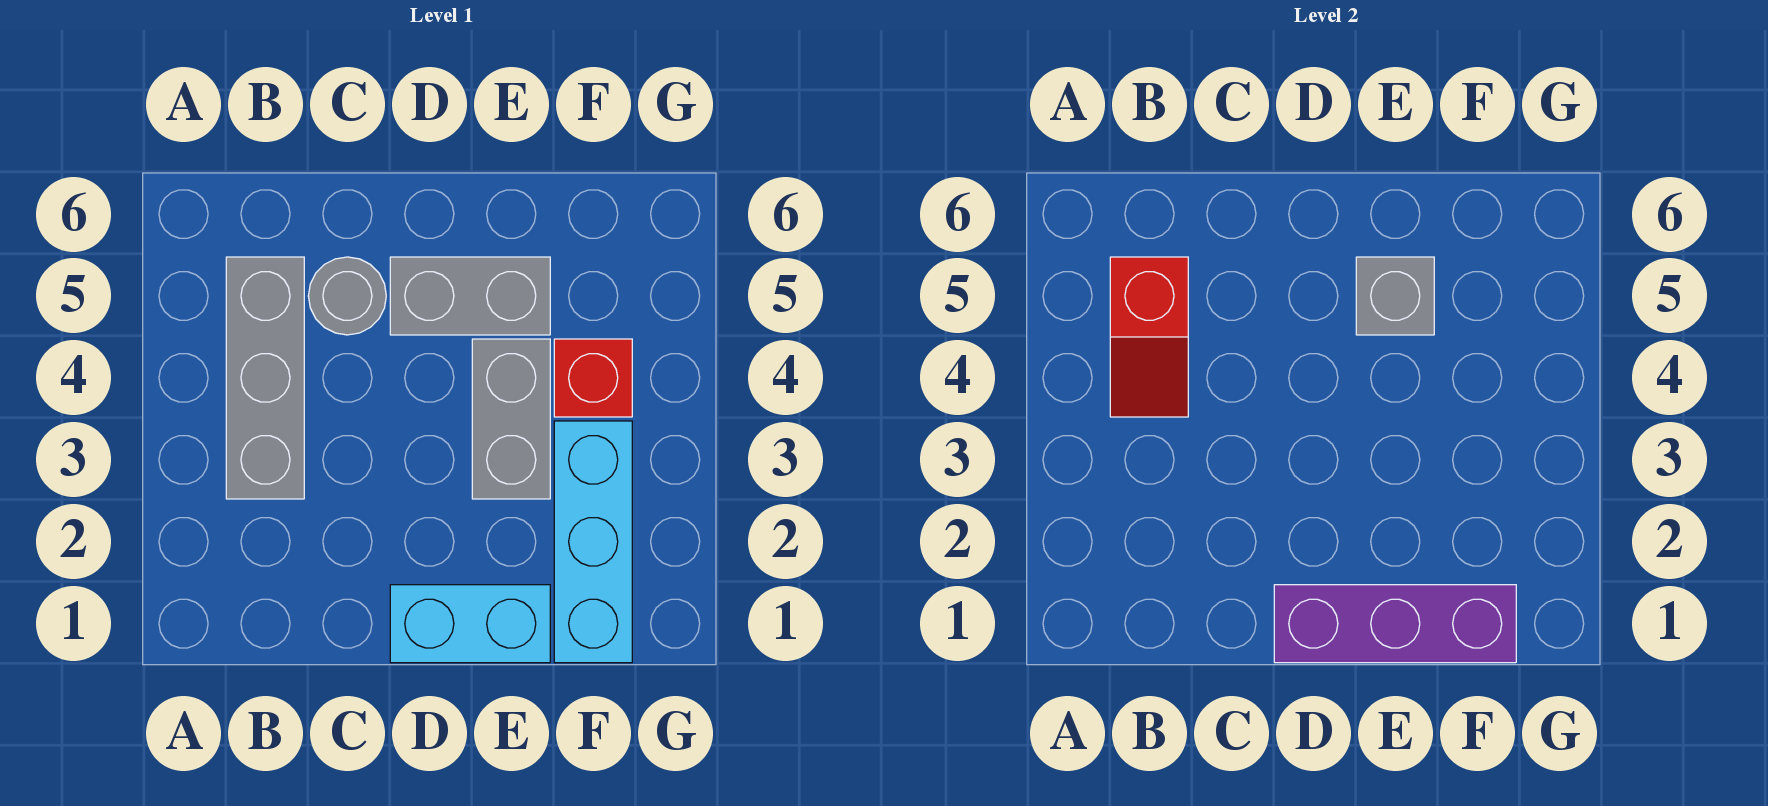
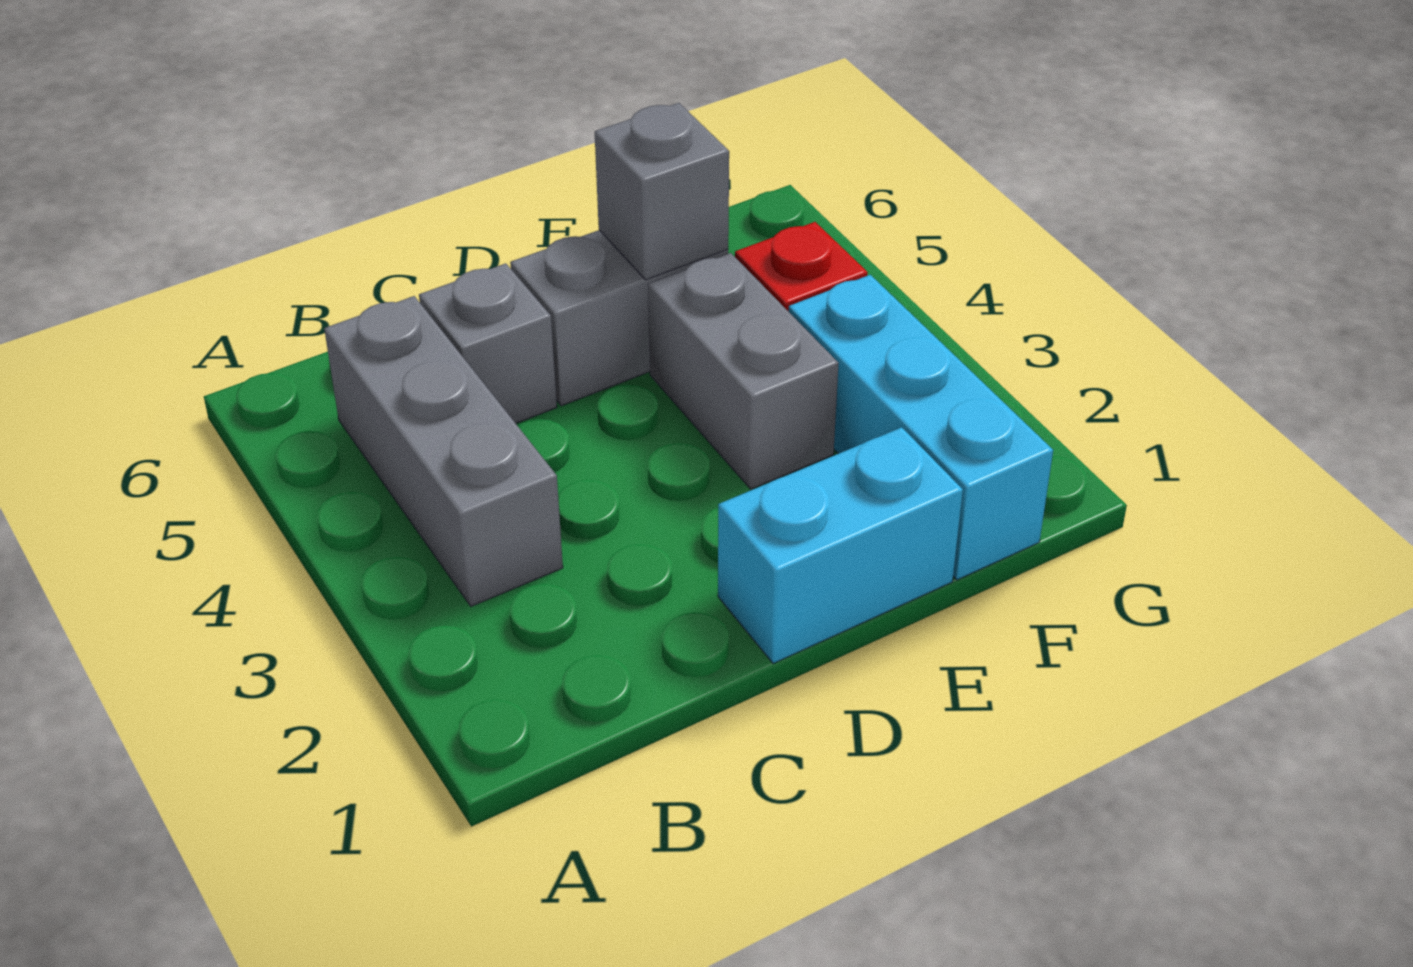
red 1x2 slope [1110,257,1188,417] -> none
grey 1x1 round brick [308,257,386,335] -> grey 1x1 brick [419,263,557,423]
purple 1x3 brick [1274,585,1516,663] -> none

